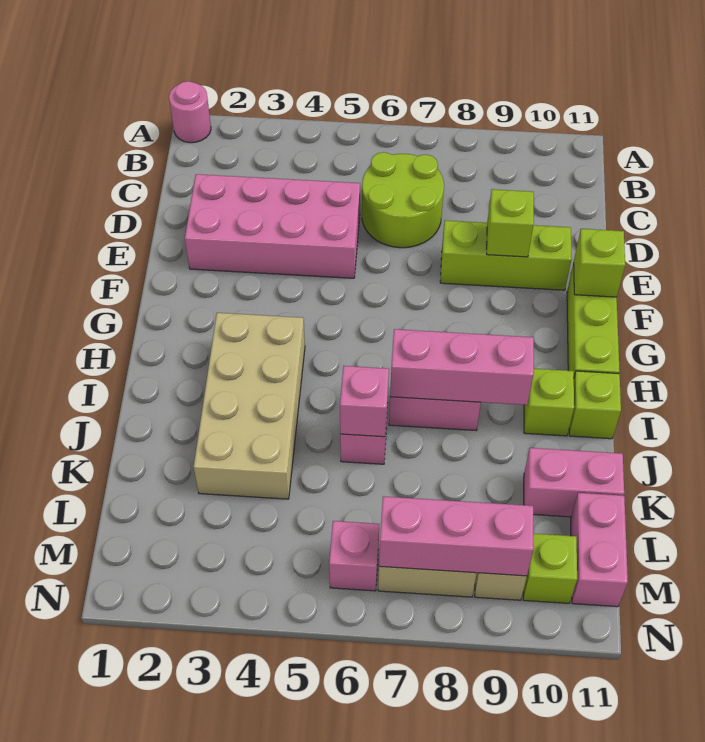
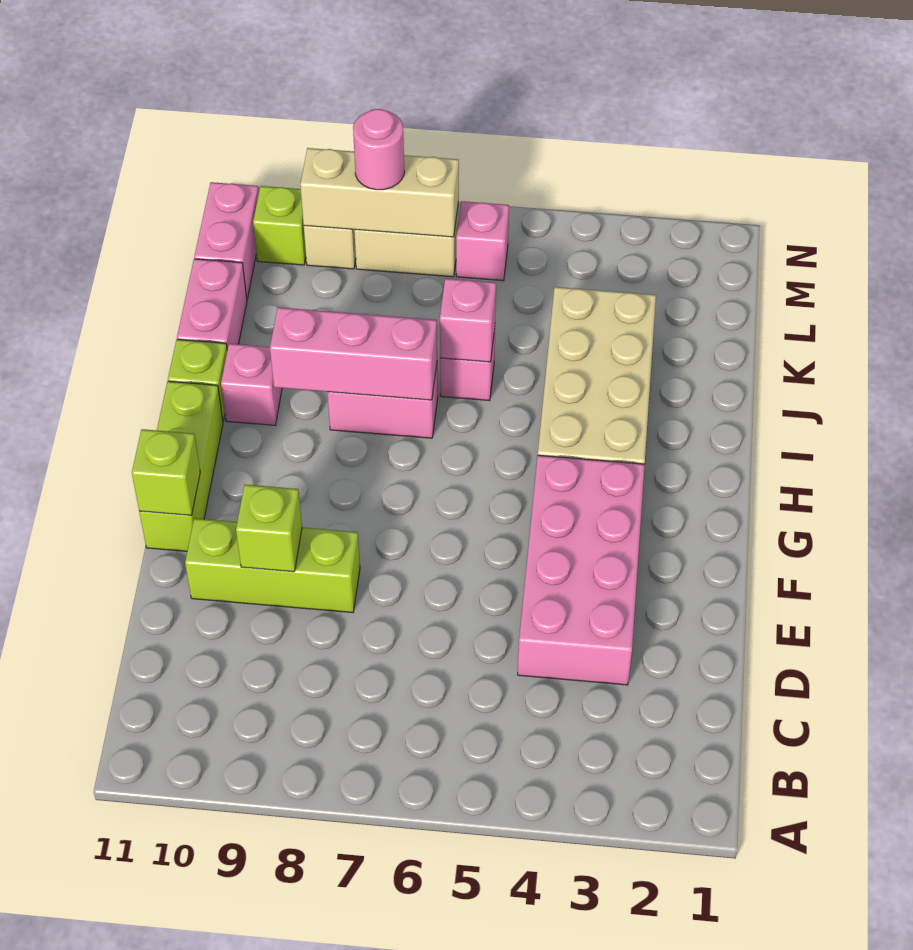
pink 1x1 round brick [169,81,211,143] -> pink 1x1 round brick moved to [353,109,404,190]
lime 2x2 round brick [362,152,444,248] -> none
pink 2x4 brick [185,174,360,278] -> pink 2x4 brick turned to [518,455,645,685]
lime 1x1 brick [524,369,574,436] -> pink 1x1 brick [221,344,282,425]
pink 1x2 brick [524,448,624,517] -> pink 1x2 brick turned to [177,259,247,350]
pink 1x3 brick [379,496,533,576] -> tan 1x3 brick [300,148,459,237]

